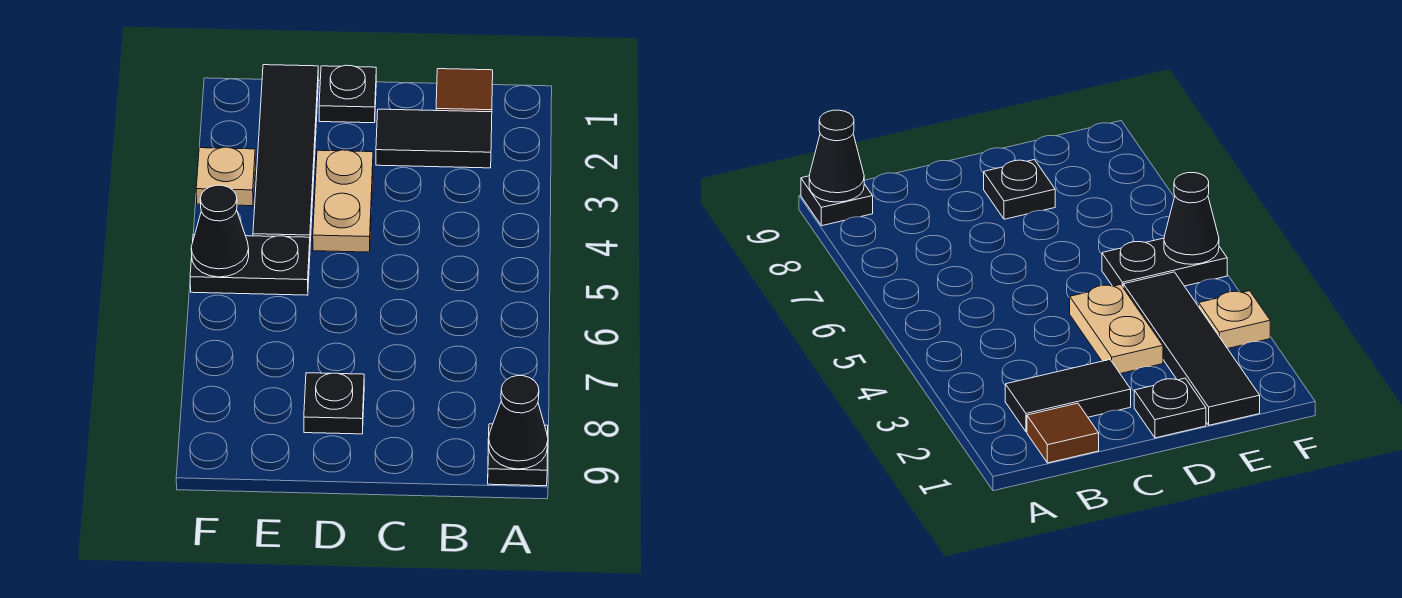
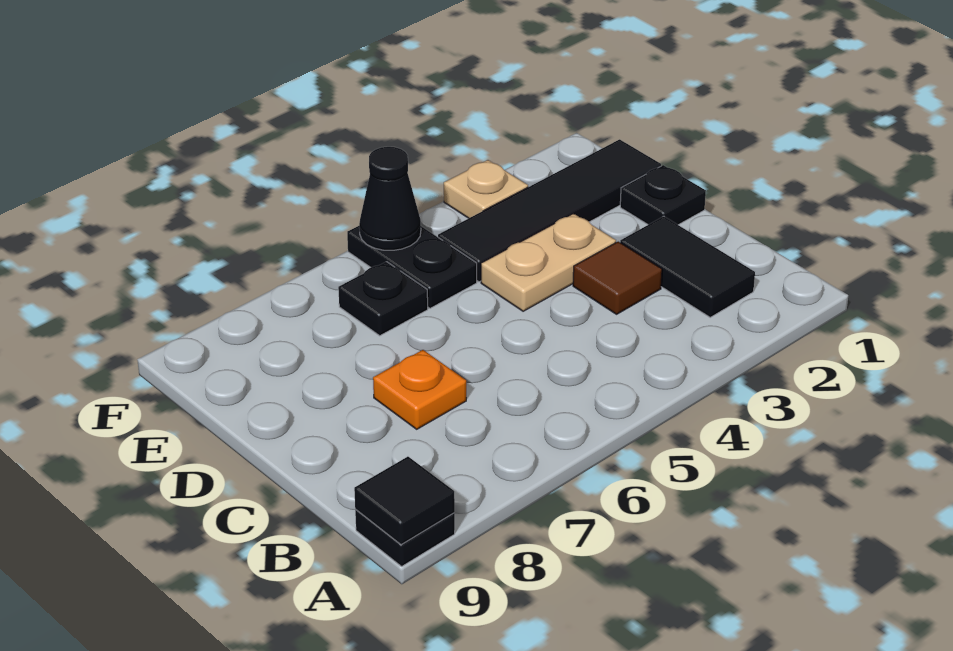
black 1x1 cone [489,376,548,469] -> black 1x1 tile [354,457,455,545]
brown 1x1 tile [436,69,493,112] -> brown 1x1 tile moved to [573,242,662,314]
none -> orange 1x1 plate [373,350,466,429]
black 1x1 plate [304,373,364,434] -> black 1x1 plate moved to [338,262,428,336]

